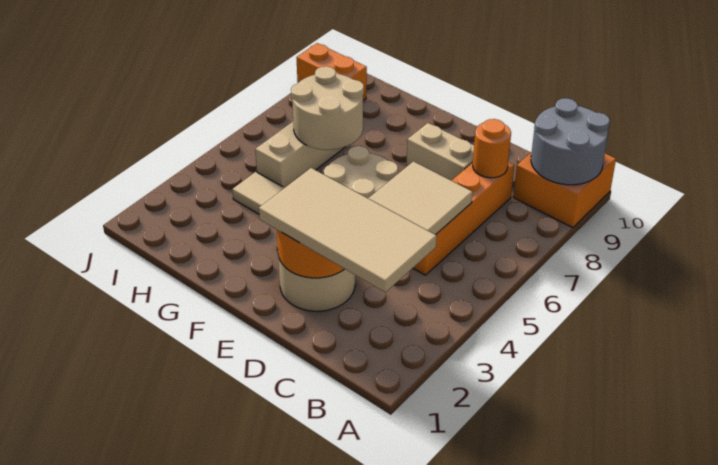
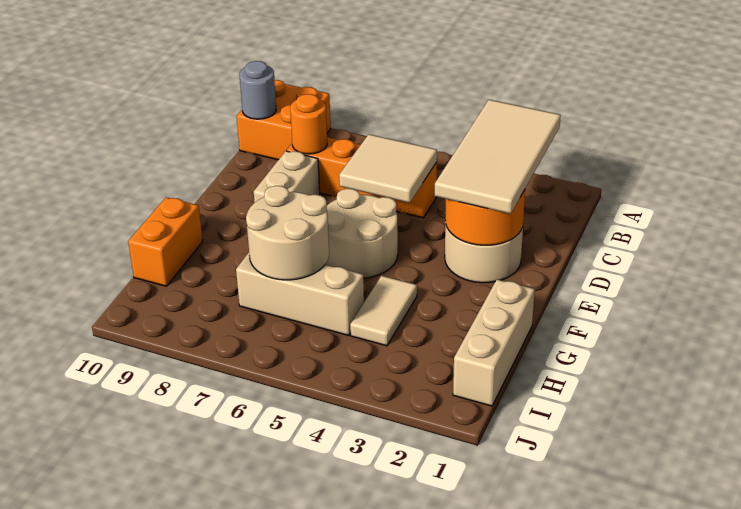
grey 2x2 round brick [531,98,610,185] -> grey 1x1 round brick [239,61,276,119]
none -> tan 1x3 brick [453,280,535,406]
orange 1x2 brick [296,43,367,101] -> orange 1x2 brick moved to [128,197,203,286]

